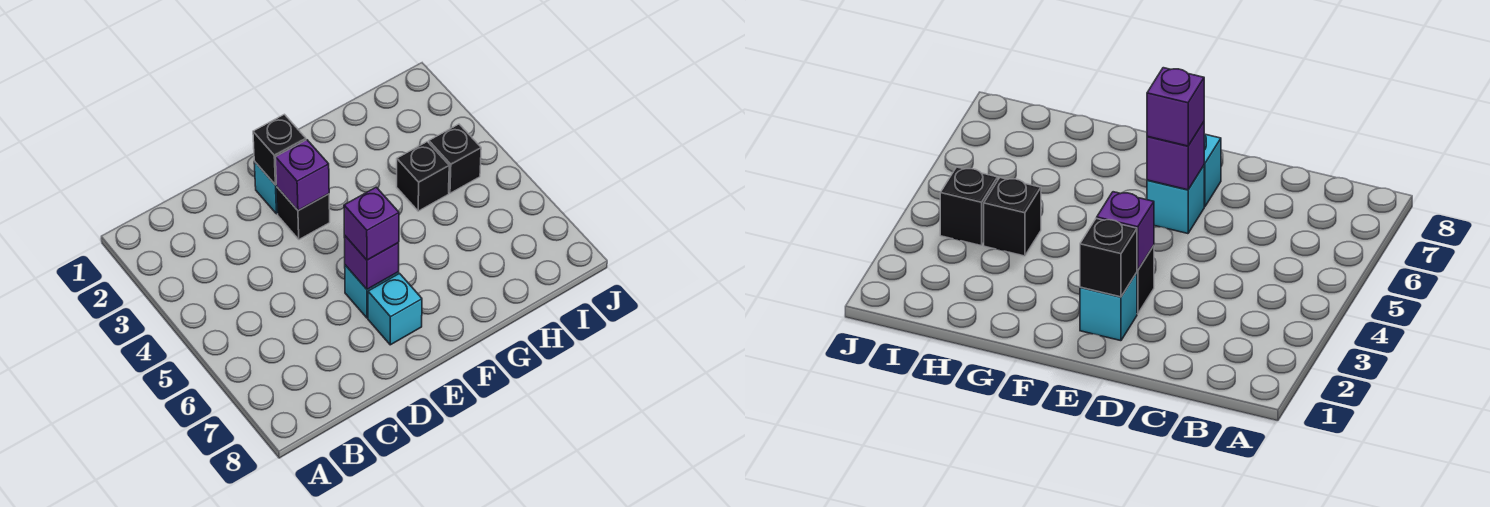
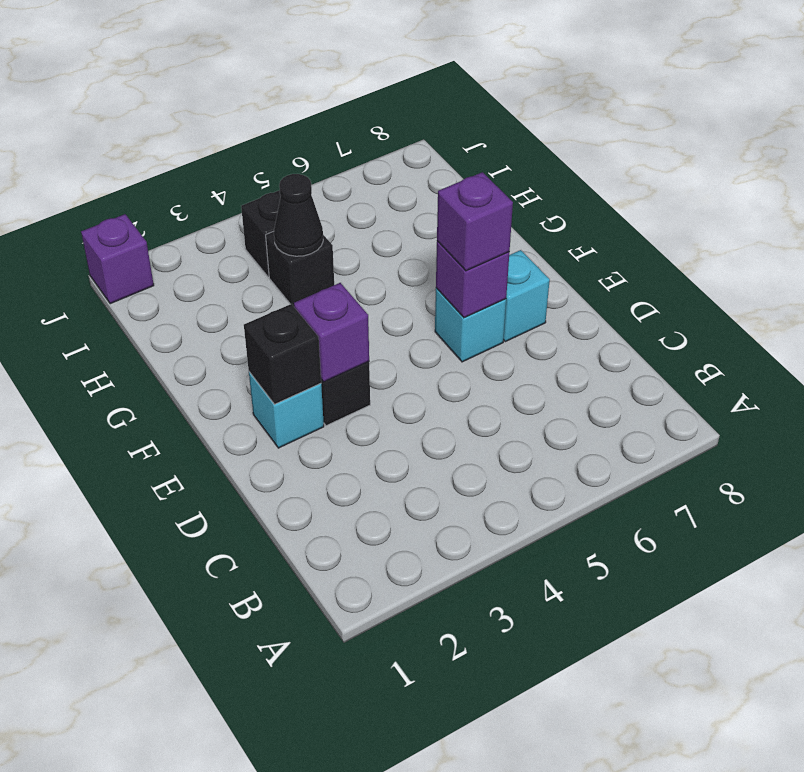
none -> black 1x1 cone [274,174,323,256]
none -> purple 1x1 brick [81,214,154,304]

